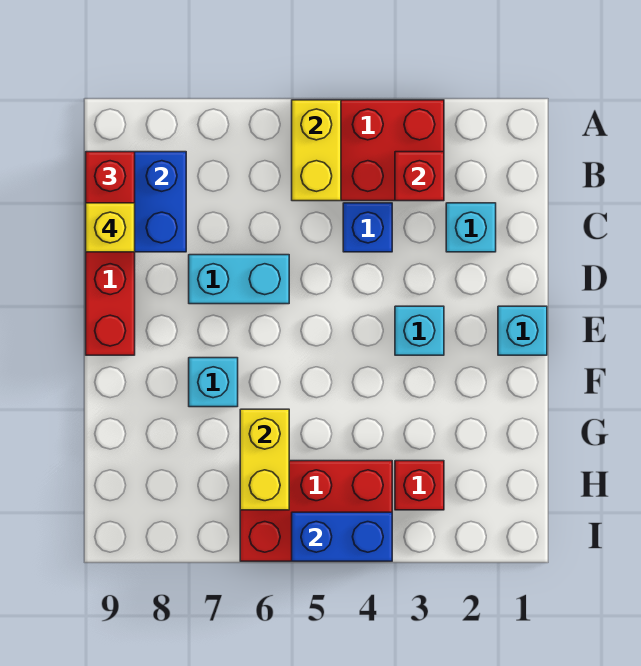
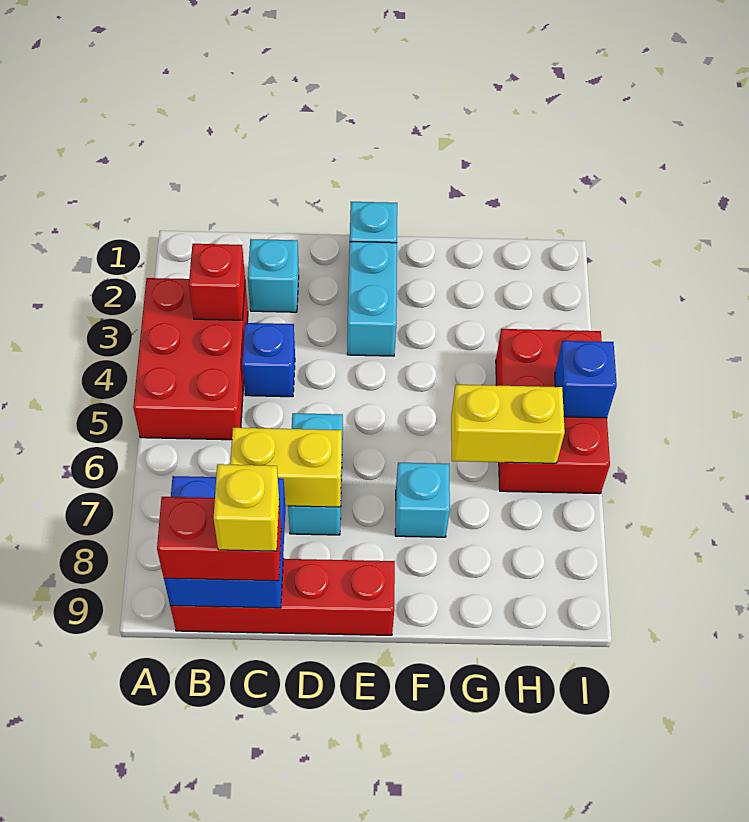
yellow 1x2 brick [292,100,341,201] -> yellow 1x2 brick moved to [230,428,342,507]
cyan 1x1 brick [395,306,444,355] -> cyan 1x2 brick [347,242,397,356]
red 1x1 brick [395,461,444,510] -> none
blue 1x2 brick [292,512,392,561] -> blue 1x1 brick [555,341,617,418]

